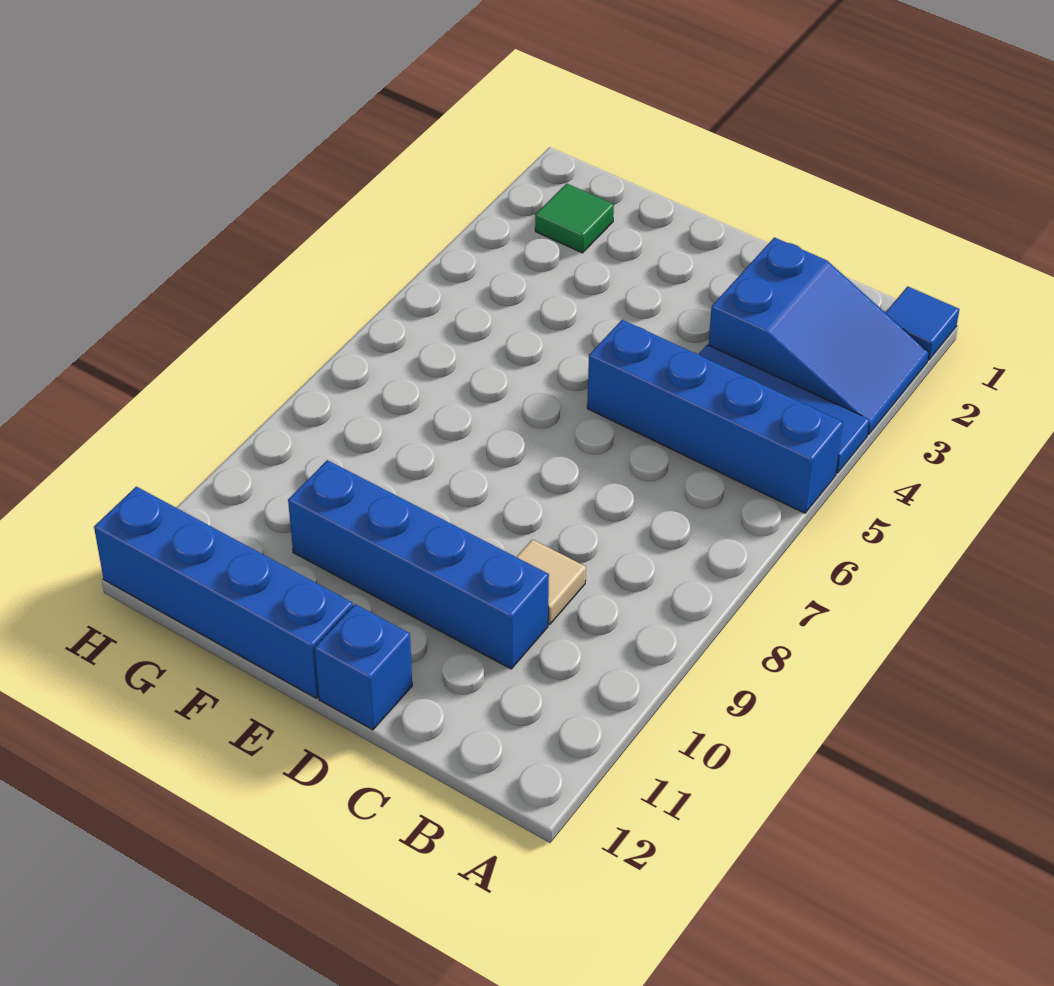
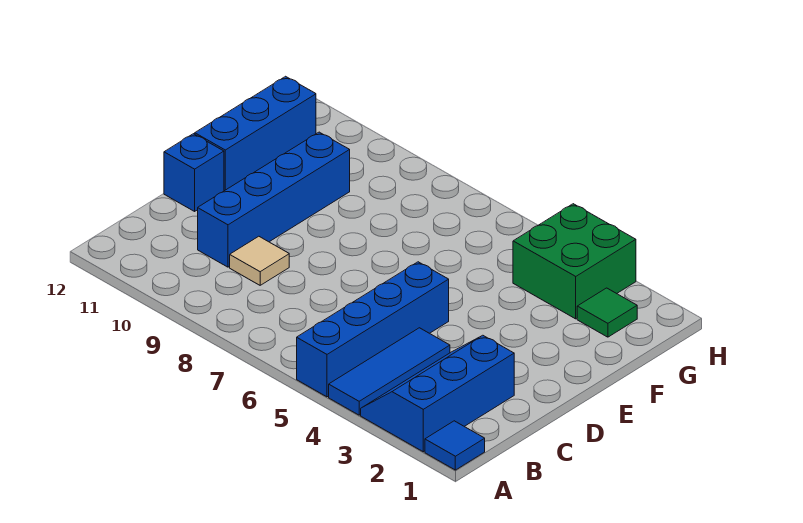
blue 2x3 slope [709,237,929,435] -> blue 2x3 slope turned to [361,335,514,452]
blue 1x4 brick [94,487,353,698] -> blue 1x3 brick [195,76,316,191]
none -> green 2x2 brick [513,204,636,319]

